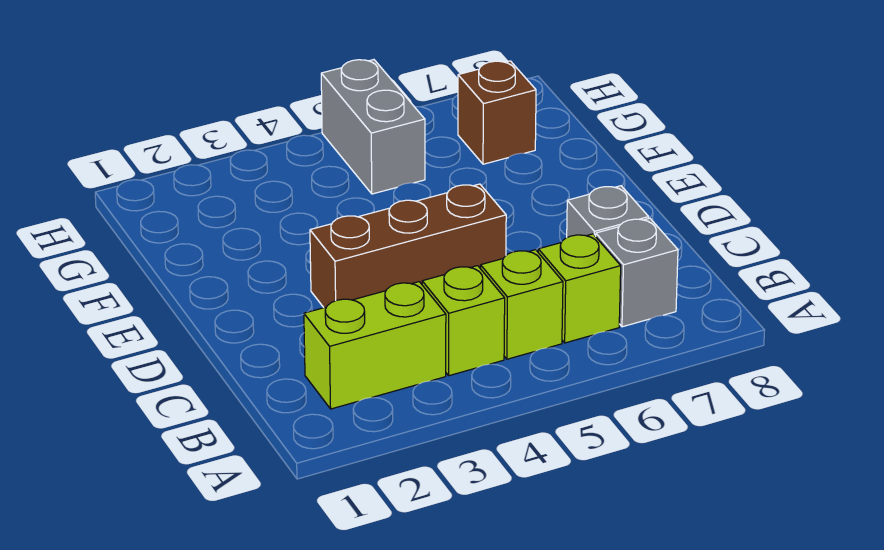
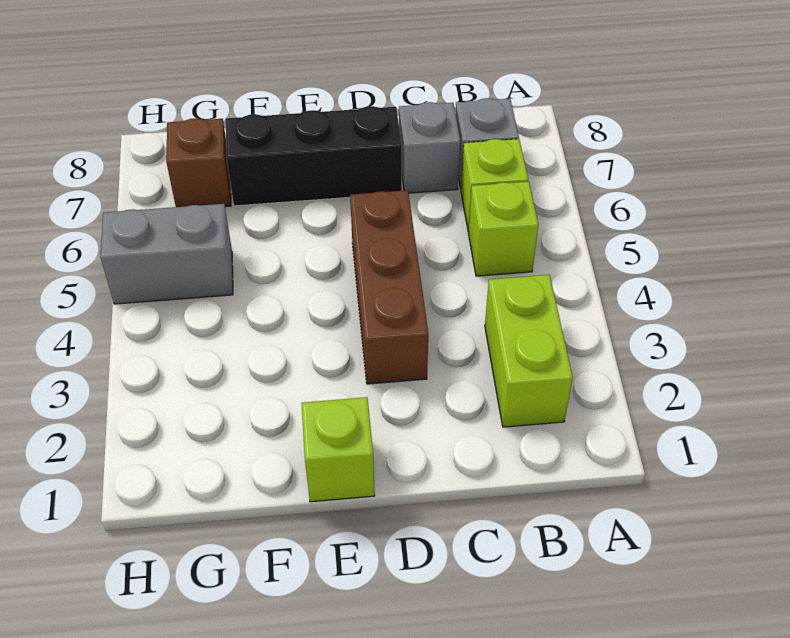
lime 1x1 brick [422,266,505,376] -> lime 1x1 brick moved to [301,397,375,502]
none -> black 1x3 brick [226,106,402,206]

